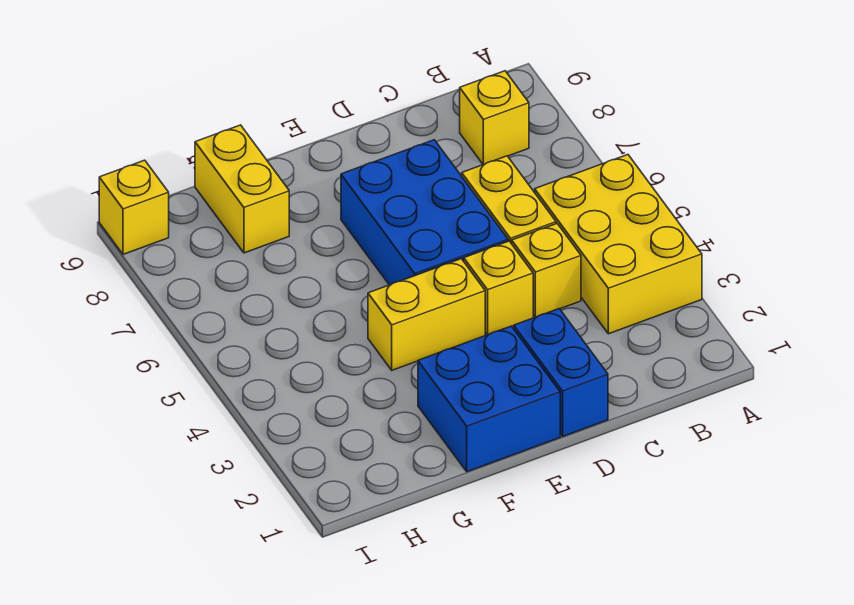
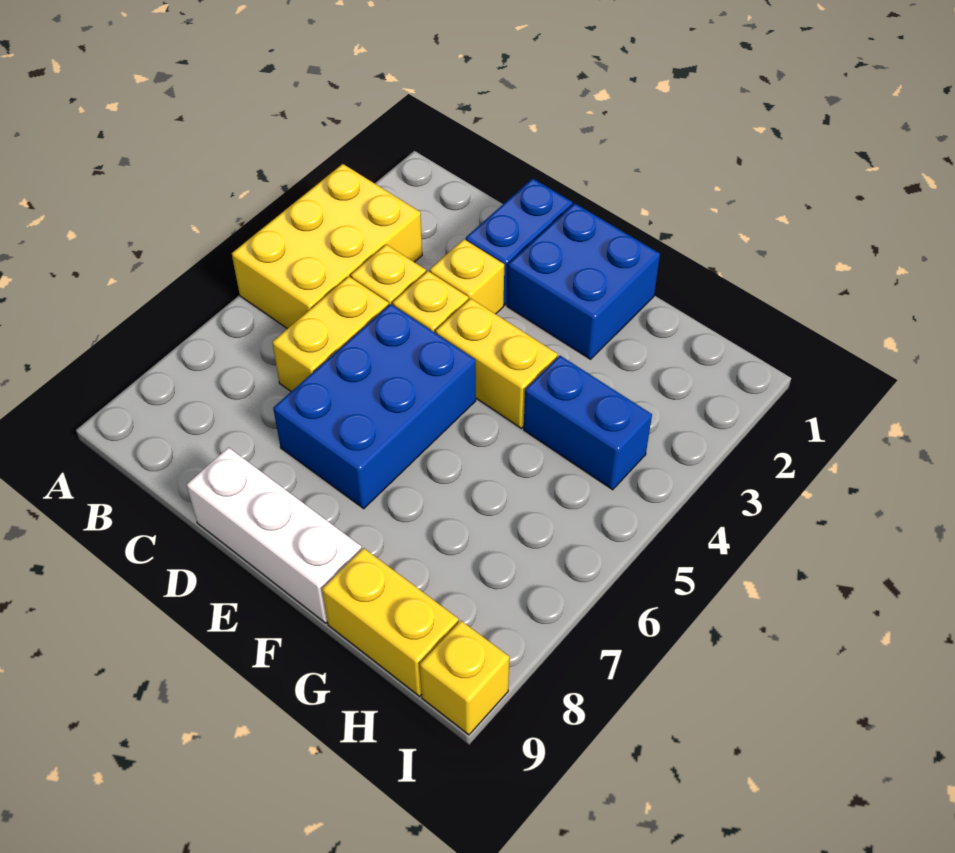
yellow 1x1 brick [460,71,529,164] -> yellow 1x1 brick moved to [430,239,504,314]
none -> white 1x3 brick [187,447,362,623]
none -> blue 1x2 brick [524,356,652,490]
yellow 1x2 brick [195,125,289,253] -> yellow 1x2 brick turned to [322,548,459,696]

